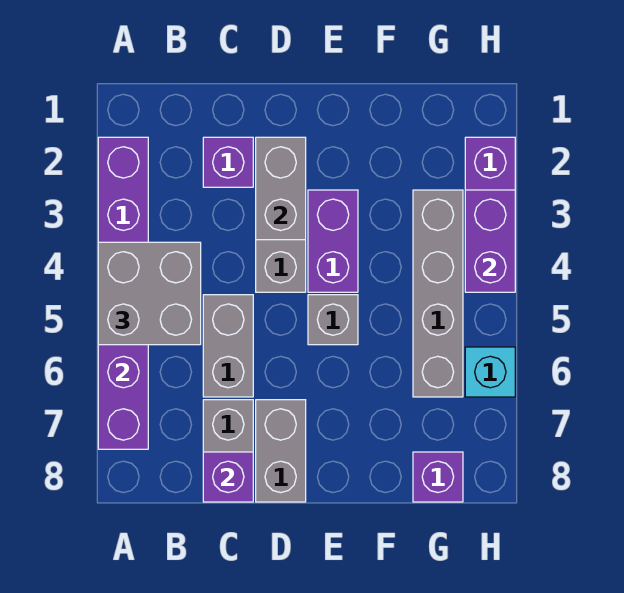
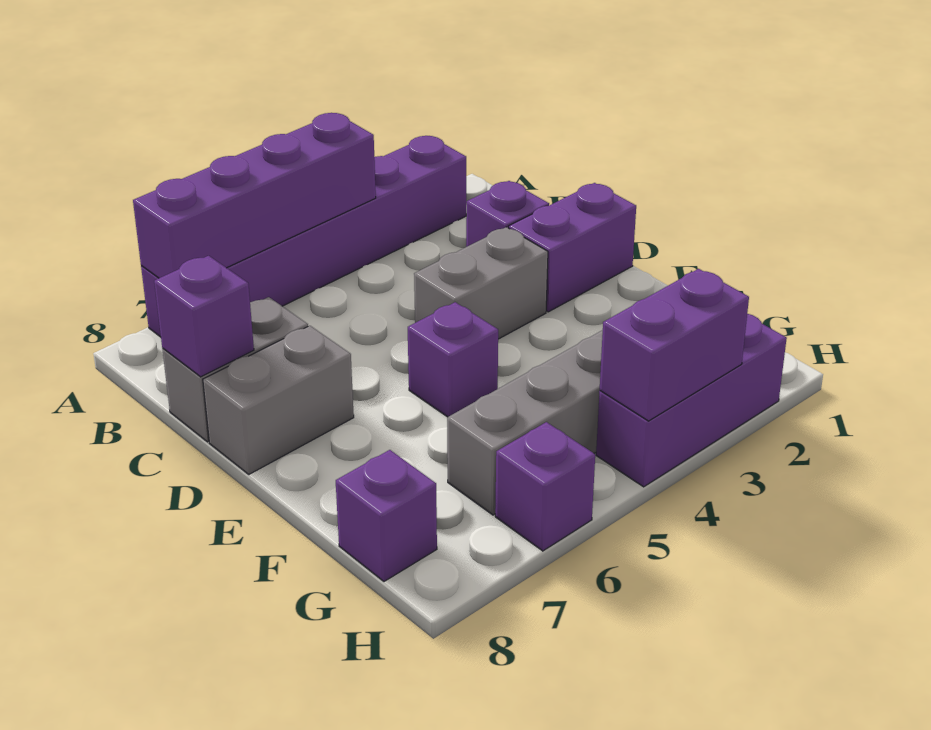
grey 2x2 brick [98,242,201,345] -> none
grey 1x2 brick [203,295,253,397] -> none
grey 1x2 brick [256,137,306,240] -> none
purple 1x2 brick [308,190,358,292] -> purple 1x2 brick moved to [509,183,636,312]
grey 1x1 brick [308,295,358,345] -> purple 1x1 brick [408,302,498,417]
cyan 1x1 brick [465,347,515,397] -> purple 1x1 brick [495,422,595,551]

